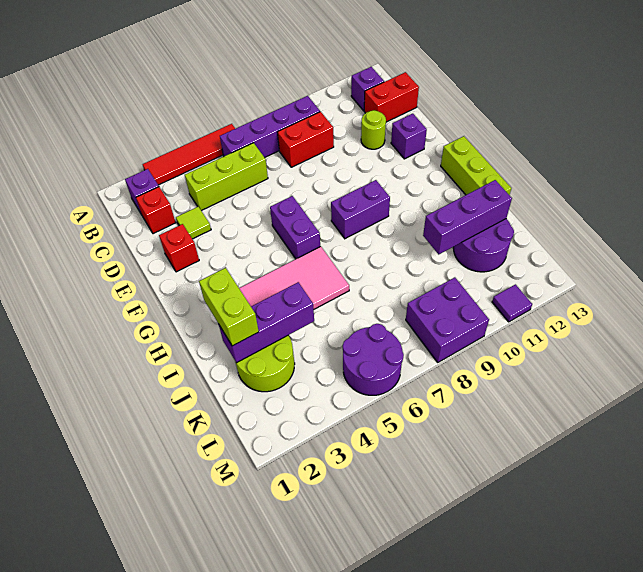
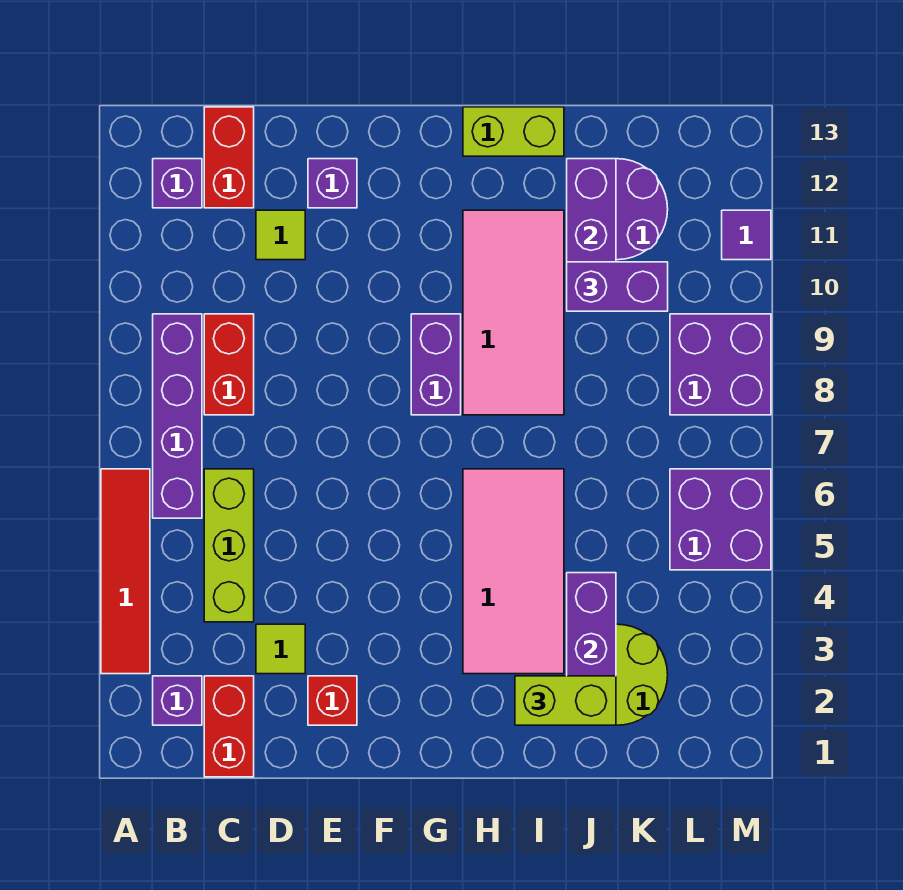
red 1x1 brick [136,187,176,234] -> red 1x2 brick [204,676,254,777]
lime 1x1 round brick [361,110,386,149] -> lime 1x1 tile [256,210,305,260]
purple 1x2 brick [270,196,320,259] -> purple 1x2 brick moved to [567,262,668,311]
lime 1x3 brick [441,136,511,195] -> lime 1x2 brick [463,107,564,156]
none -> pink 2x4 tile [463,210,564,415]
purple 2x2 round brick [343,324,404,395] -> purple 2x2 brick [670,469,771,570]

